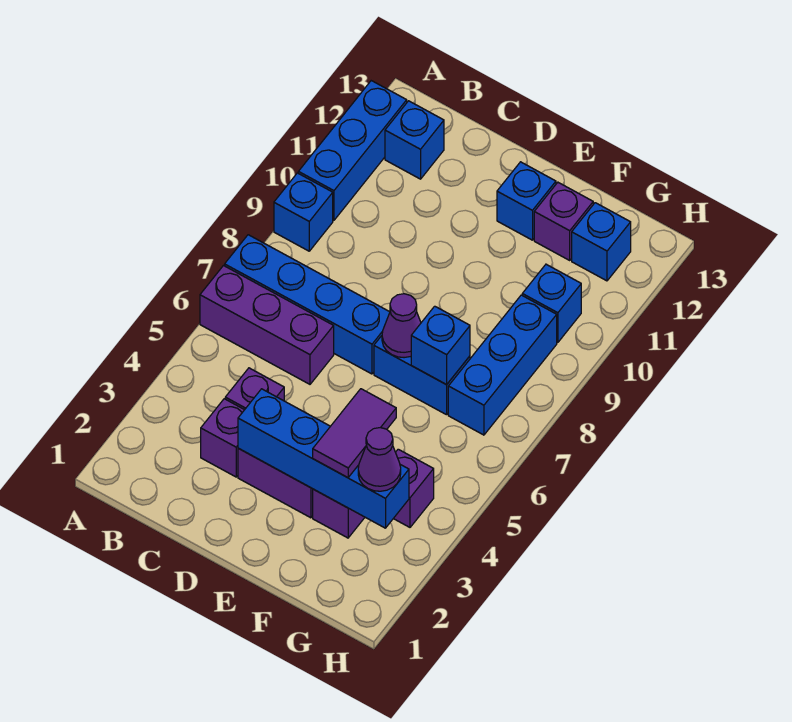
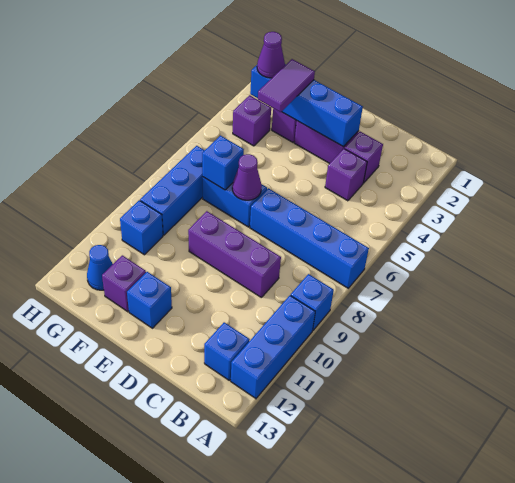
purple 1x3 brick [200,266,334,384] -> purple 1x3 brick moved to [188,211,281,298]
blue 1x1 brick [572,203,631,281] -> blue 1x1 cone [87,245,113,290]

